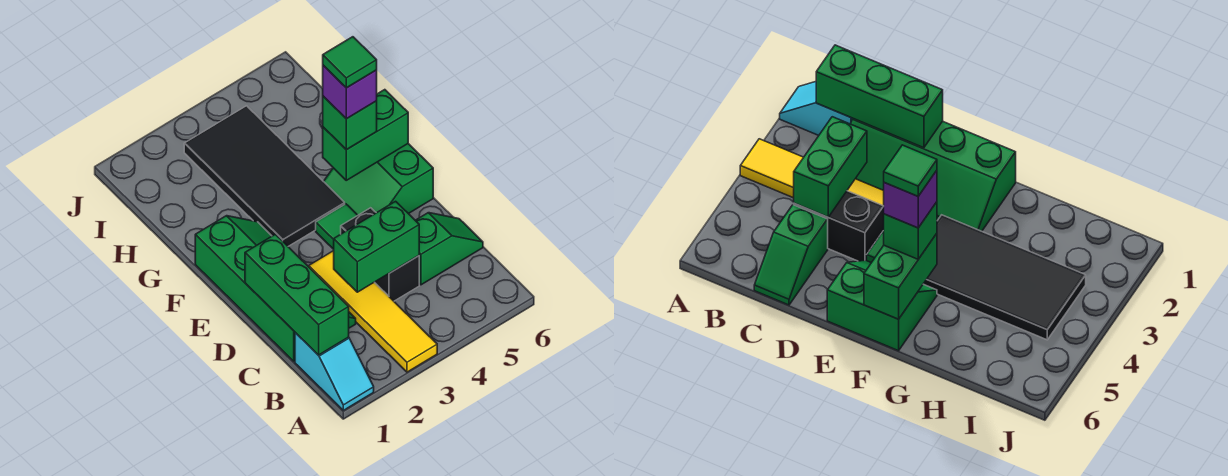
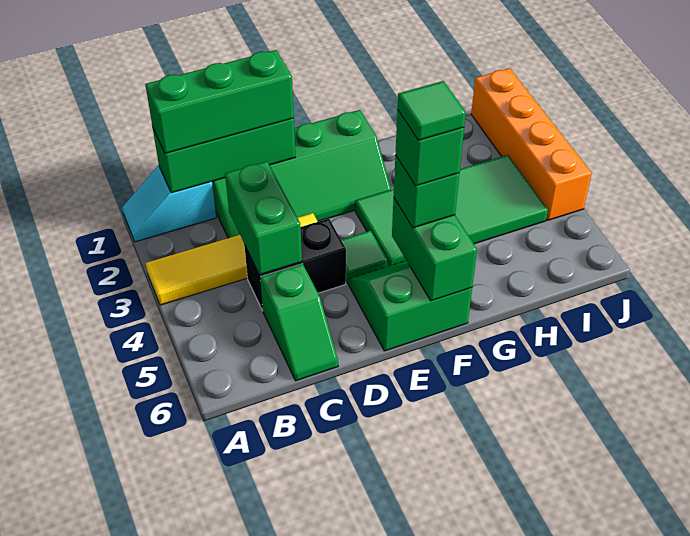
none -> green 1x3 brick [145,50,294,153]
black 2x4 tile [184,106,345,246] -> green 2x4 tile [355,155,548,266]
purple 1x1 brick [323,65,377,119] -> green 1x1 brick [395,110,464,186]
none -> orange 1x4 brick [471,68,592,220]

